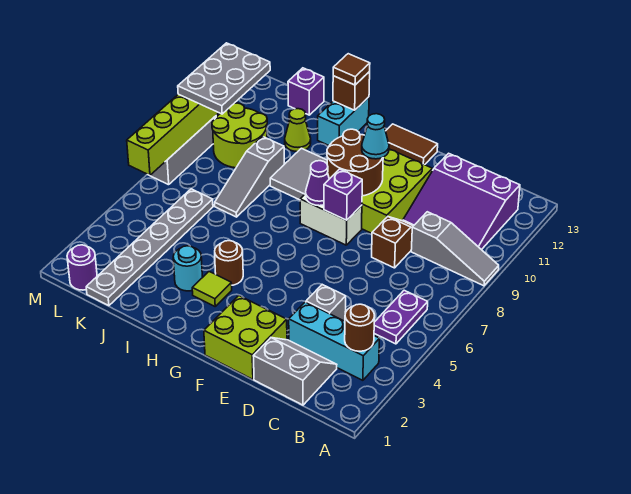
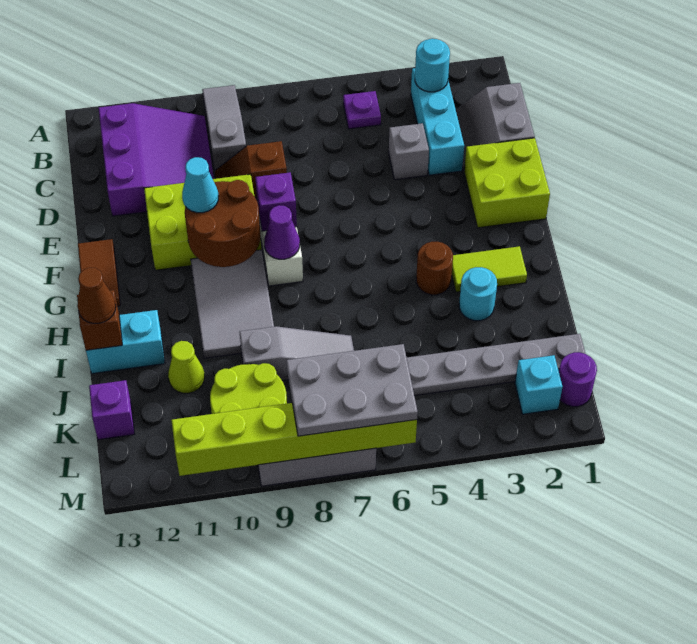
brown 1x1 round brick [345,304,375,351] -> cyan 1x1 round brick [415,39,450,92]
purple 1x2 plate [374,290,428,344] -> purple 1x1 plate [343,91,381,129]
lime 1x1 tile [192,272,232,306] -> lime 1x2 tile [452,246,527,292]
brown 1x1 tile [333,54,370,85] -> brown 1x1 cone [77,268,116,323]
none -> cyan 1x1 brick [515,355,563,414]
grey 2x3 plate [178,43,270,114] -> grey 2x3 plate moved to [286,344,418,436]

